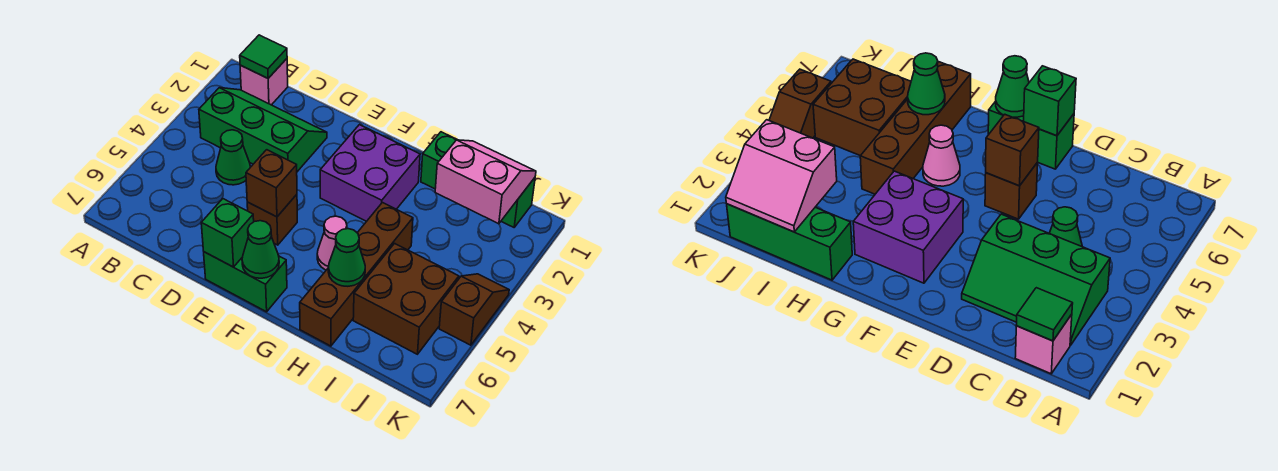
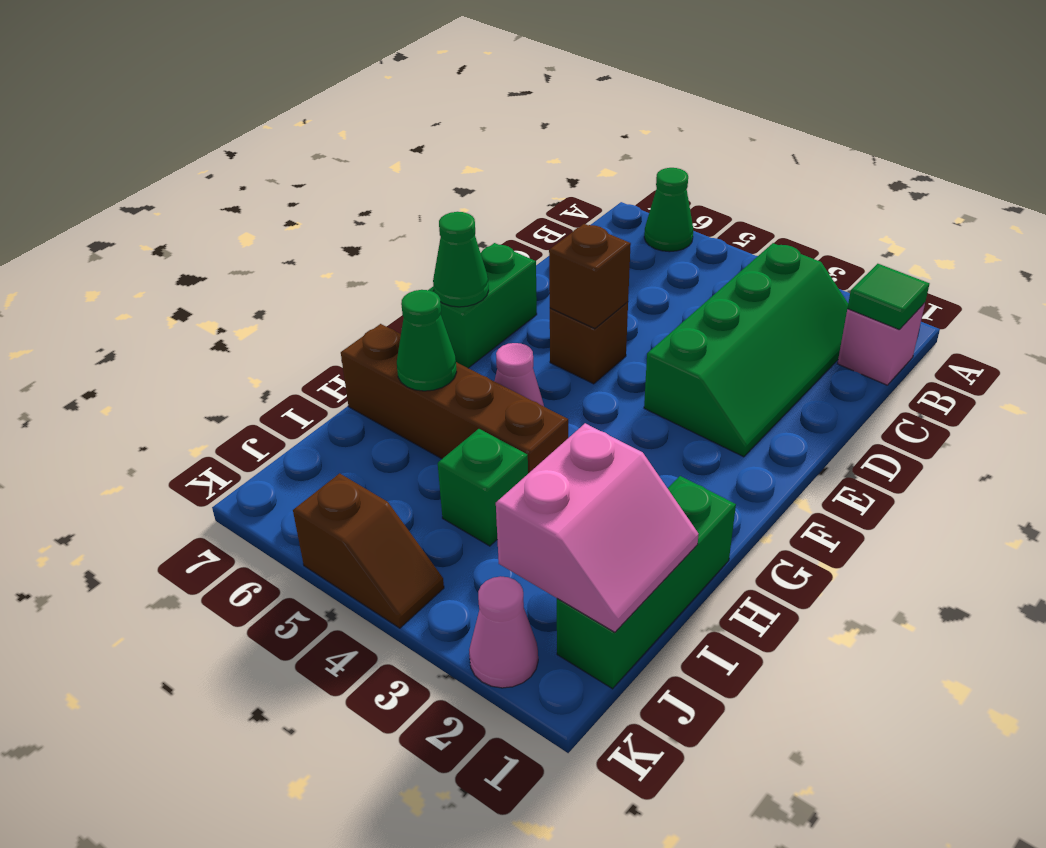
green 2x3 slope [199,88,327,172] -> green 2x4 slope [644,243,848,457]
green 1x1 cone [216,130,250,185] -> green 1x1 cone moved to [644,168,693,252]
green 1x1 brick [201,199,254,267] -> green 1x1 brick moved to [438,429,528,546]
purple 2x2 brick [320,125,420,221] -> none
brown 2x2 brick [353,243,459,354] -> none
none -> pink 1x1 cone [469,576,538,688]

